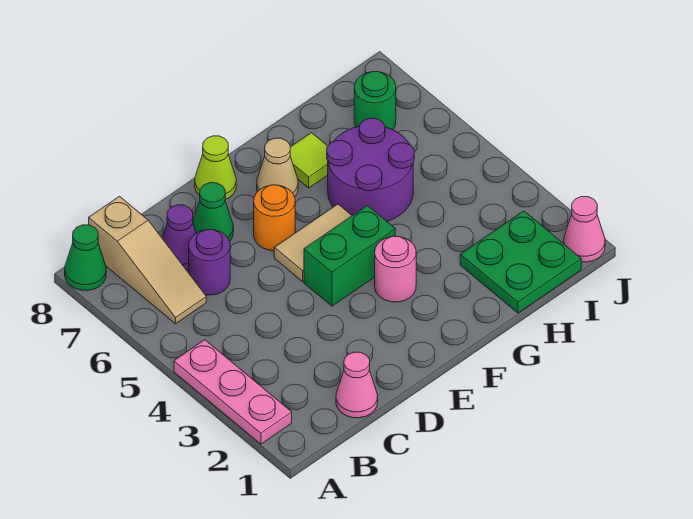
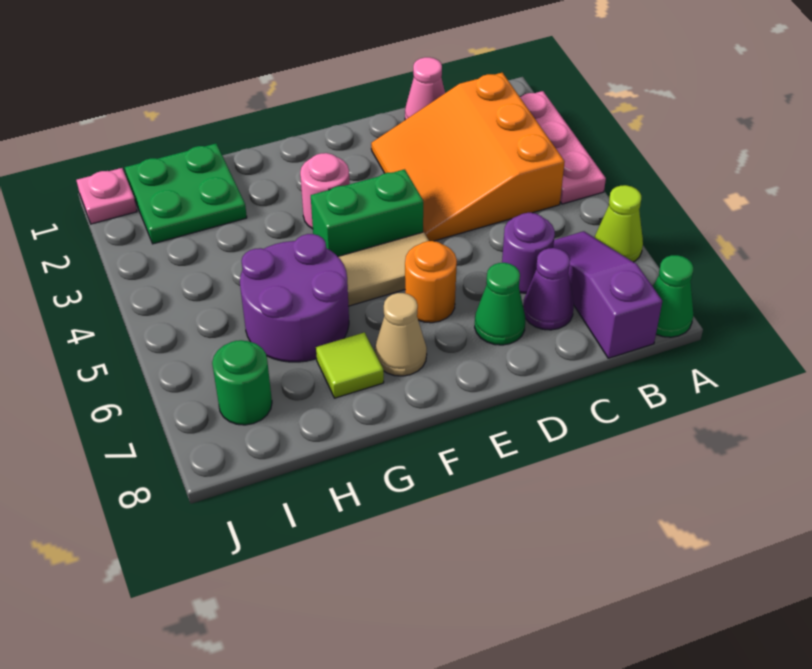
none -> orange 3x3 slope [371,73,565,241]
tan 1x3 slope [89,196,206,324] -> purple 1x3 slope [553,231,662,358]
lime 1x1 cone [195,136,236,200] -> lime 1x1 cone moved to [595,185,643,262]
pink 1x1 cone [564,197,605,262] -> pink 1x1 plate [76,168,137,224]

